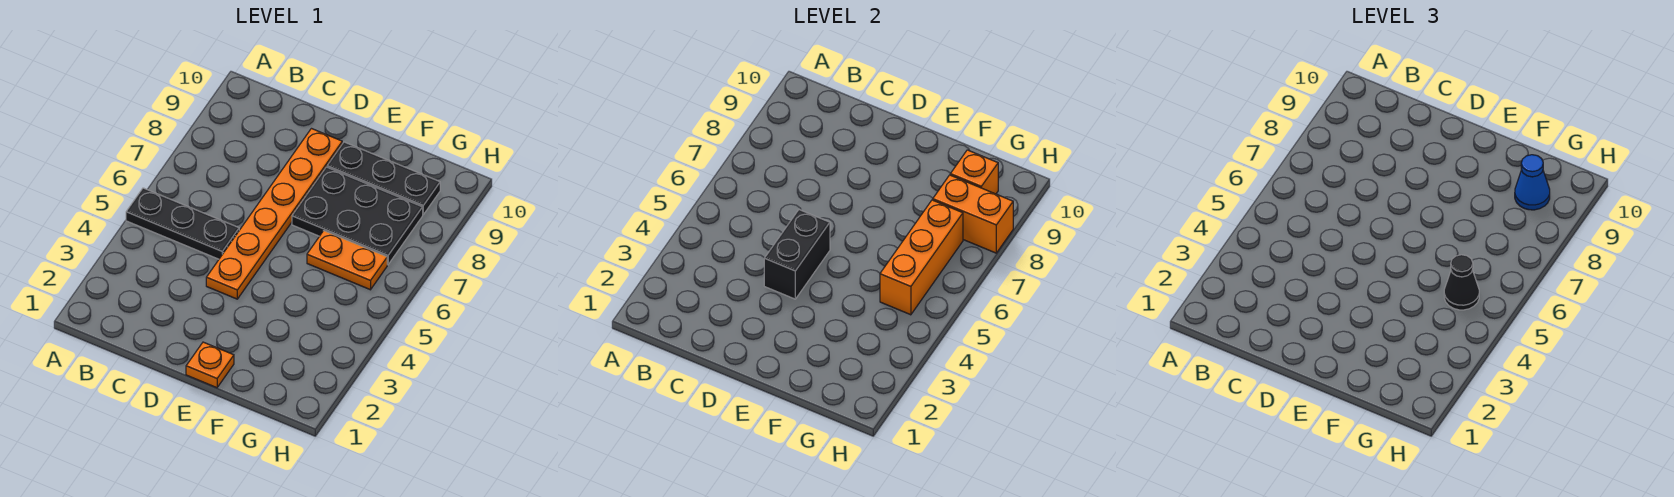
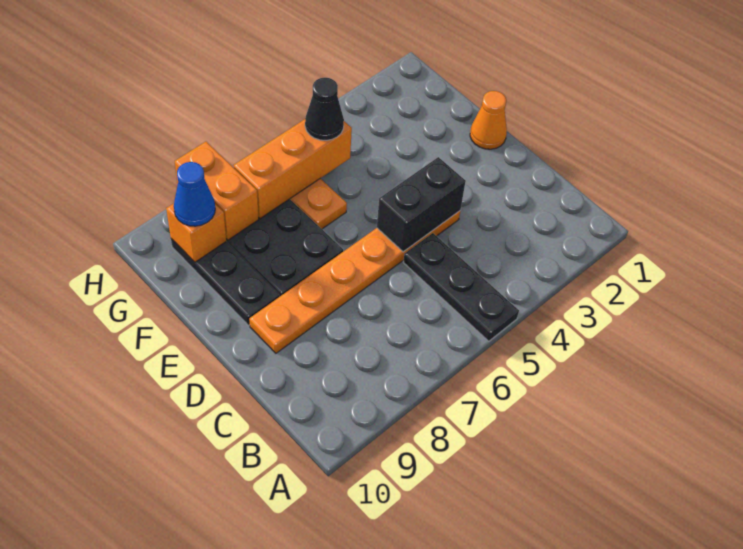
orange 1x1 plate [186,342,234,388] -> orange 1x1 cone [470,91,507,149]

